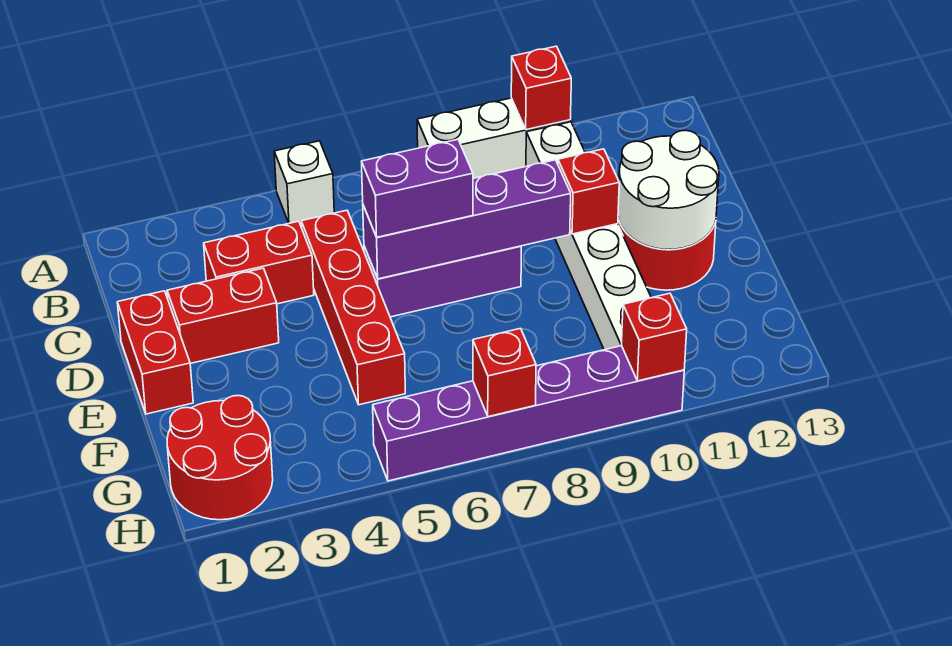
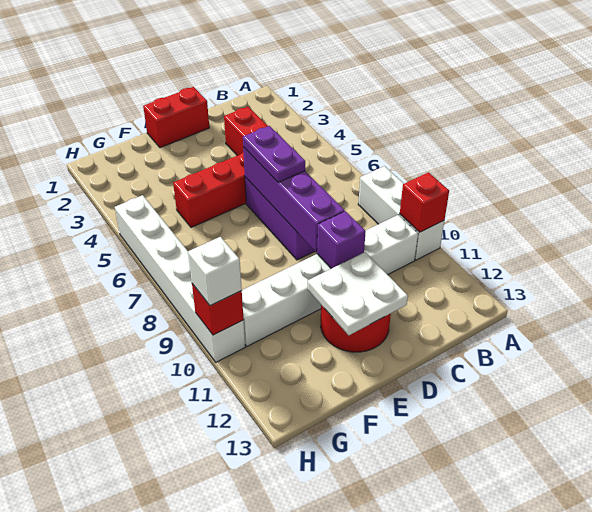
white 1x1 brick [274,141,334,223] -> white 1x1 brick moved to [188,237,242,306]
red 1x2 brick [167,268,279,364] -> none
purple 1x2 brick [362,139,473,237] -> purple 1x2 plate [243,126,305,182]
red 1x1 brick [558,149,619,234] -> purple 1x1 brick [317,211,366,269]
white 2x2 round brick [618,130,719,250] -> white 2x2 plate [308,252,408,335]
red 2x2 round brick [167,396,273,520] -> none
purple 1x6 brick [373,346,684,481] -> white 1x6 brick [115,195,245,362]
red 1x1 brick [473,328,536,417] -> none

